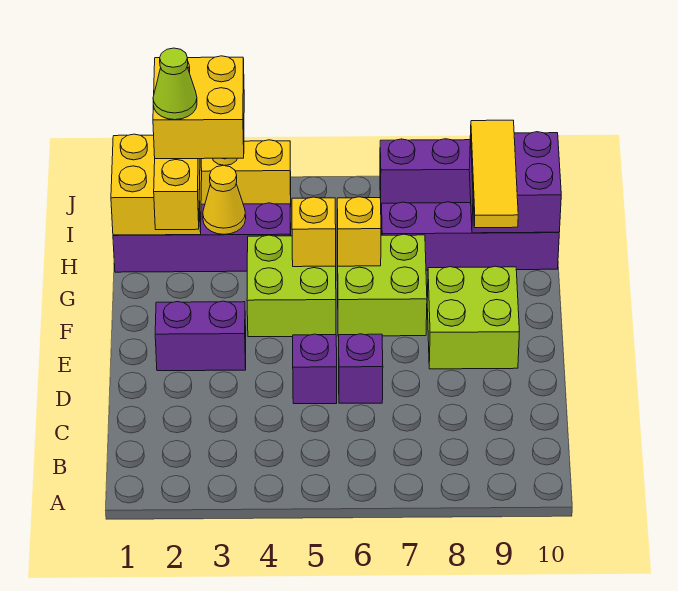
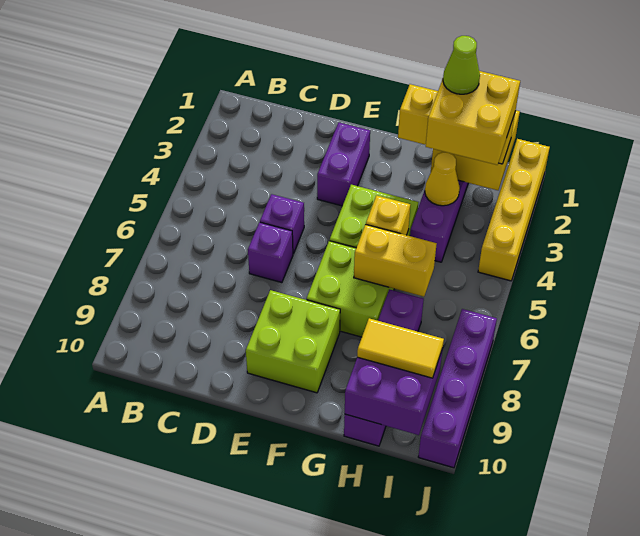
yellow 1x1 brick [337,197,381,266] -> yellow 1x2 brick [354,224,437,297]
yellow 1x3 tile [471,120,518,228] -> yellow 1x2 tile [357,318,444,378]

